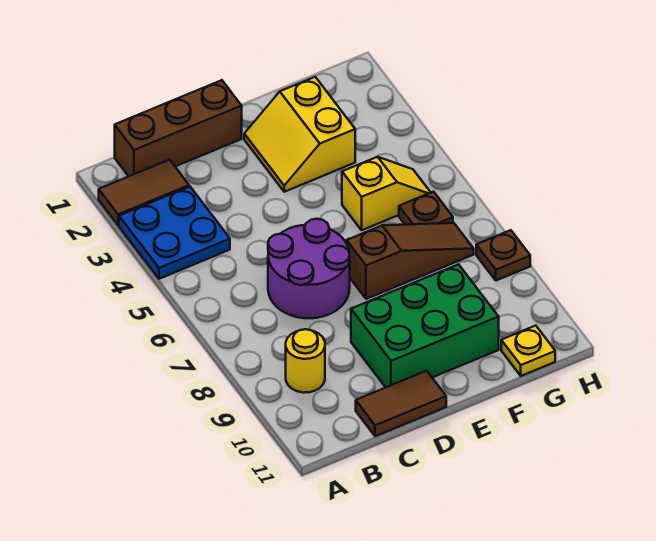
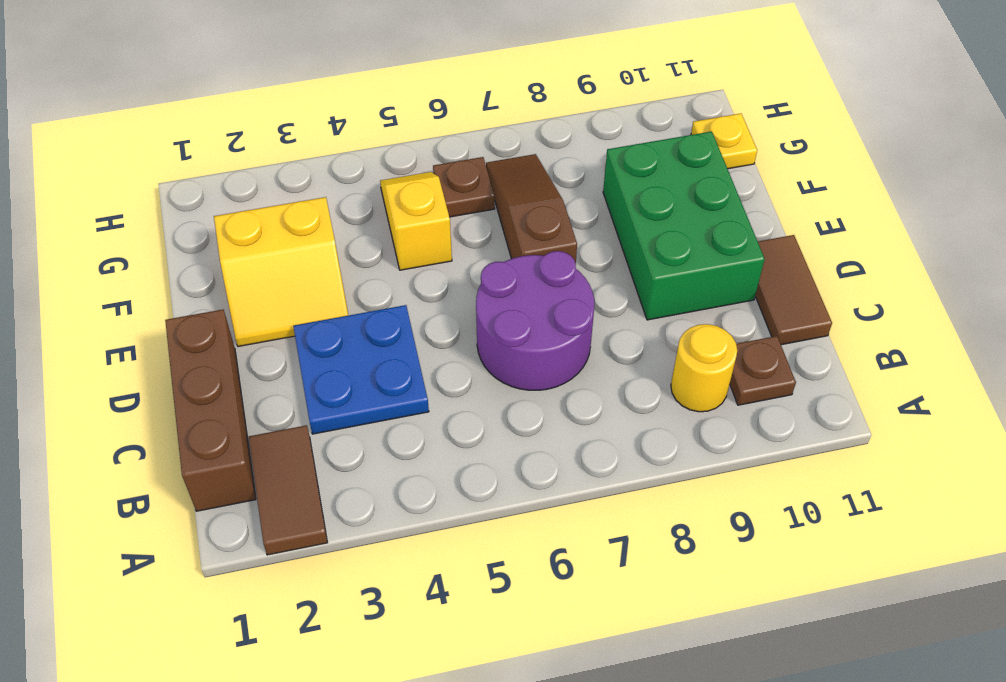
blue 2x2 plate [119,187,230,279] -> blue 2x2 plate moved to [293,305,429,434]
brown 1x1 plate [476,230,530,280] -> brown 1x1 plate moved to [730,336,796,405]

